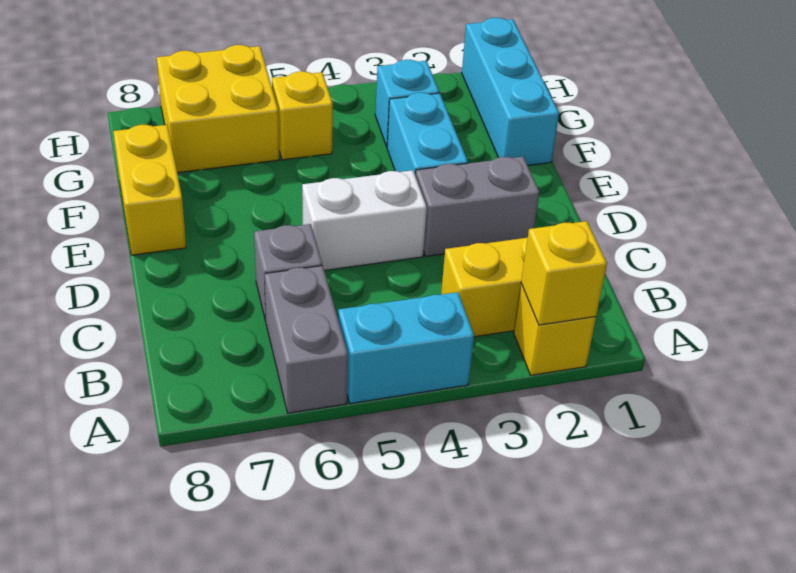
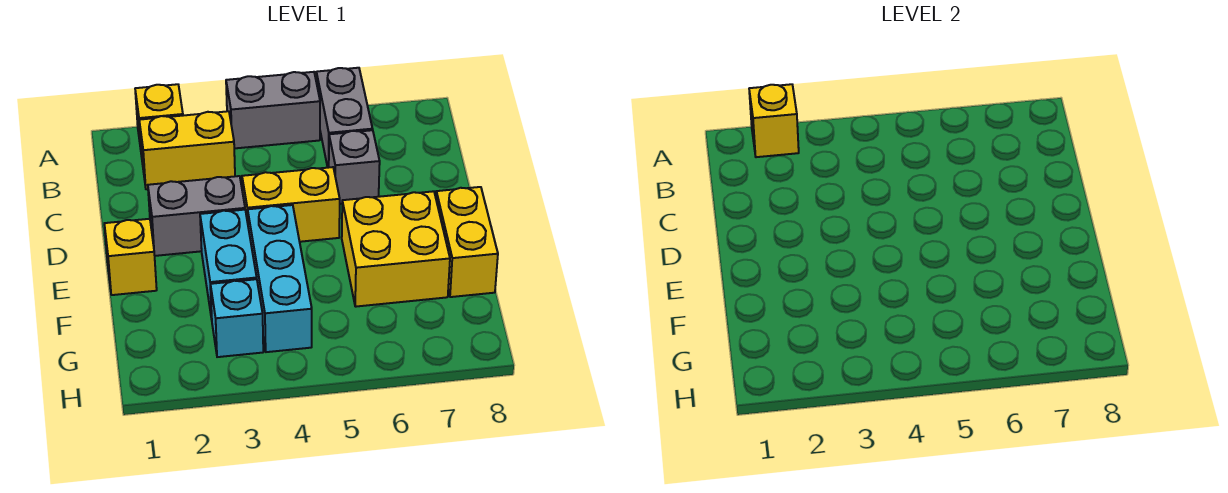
cyan 1x2 brick [338,292,474,404] -> grey 1x2 brick [226,72,320,149]
white 1x2 brick [302,170,427,270] -> yellow 1x2 brick [242,167,340,242]
cyan 1x3 brick [462,18,559,165] -> cyan 1x3 brick moved to [248,205,312,352]
yellow 1x1 brick [272,71,333,160] -> yellow 1x1 brick moved to [104,219,157,295]
yellow 2x2 brick [157,45,279,173] -> yellow 2x2 brick moved to [342,191,450,307]

